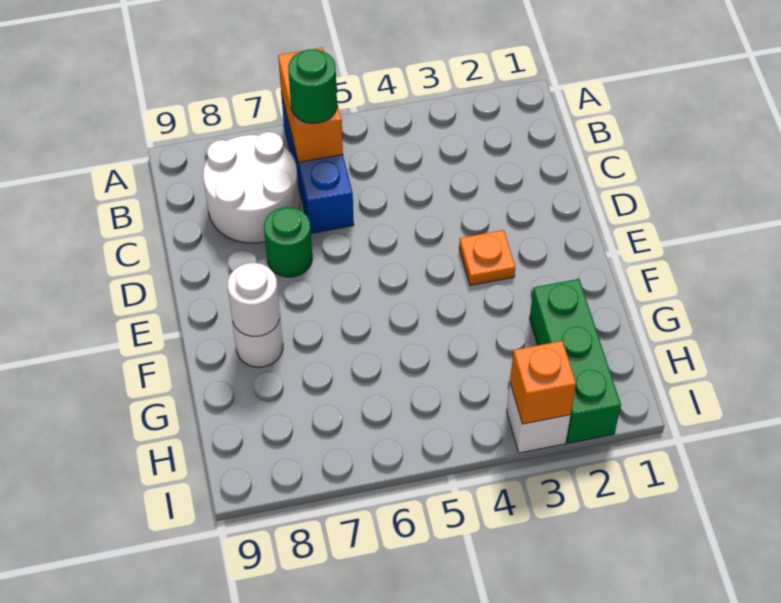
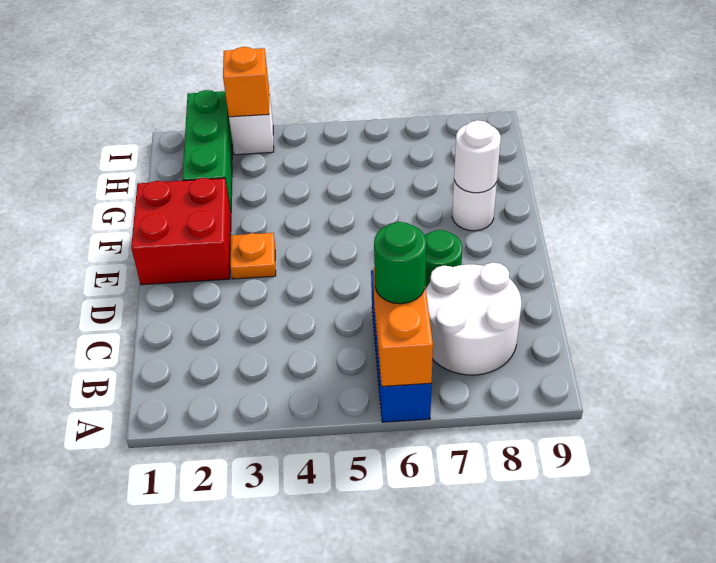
none -> red 2x2 brick [131,178,231,285]

